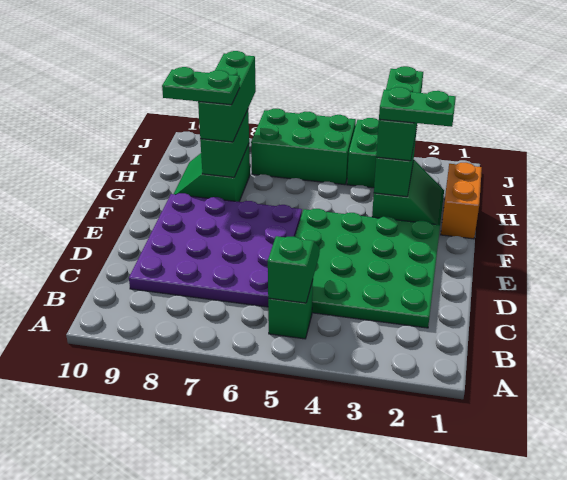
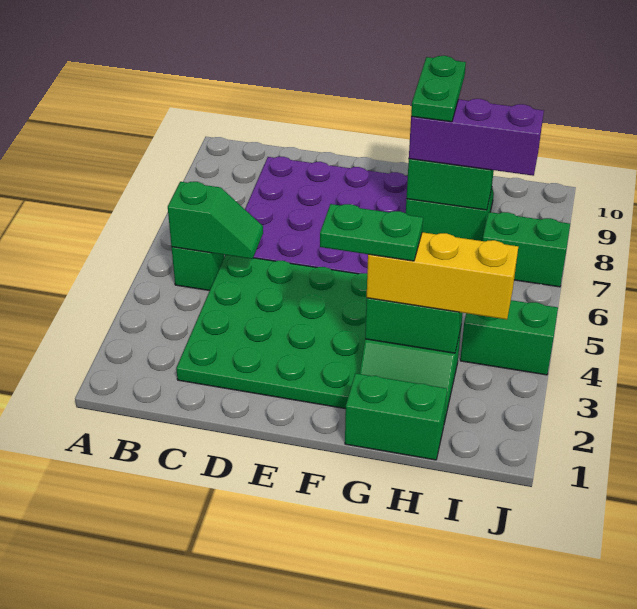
orange 1x2 brick [441,163,482,239] -> green 1x2 brick [345,373,447,460]
green 1x2 plate [379,87,456,127] -> green 1x2 plate turned to [320,204,423,261]
green 1x3 brick [376,66,423,161] -> yellow 1x3 brick [367,232,518,320]
green 1x3 brick [198,51,256,142] -> purple 1x3 brick [409,99,544,176]
green 2x3 brick [251,109,356,185] -> green 1x2 brick [483,212,570,287]

